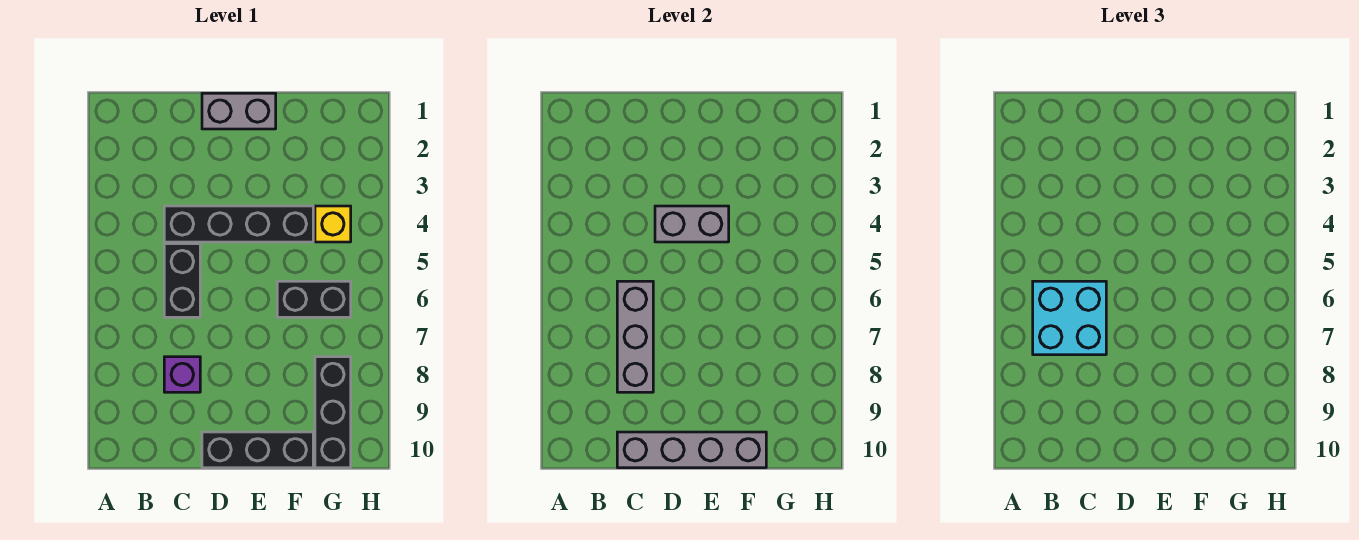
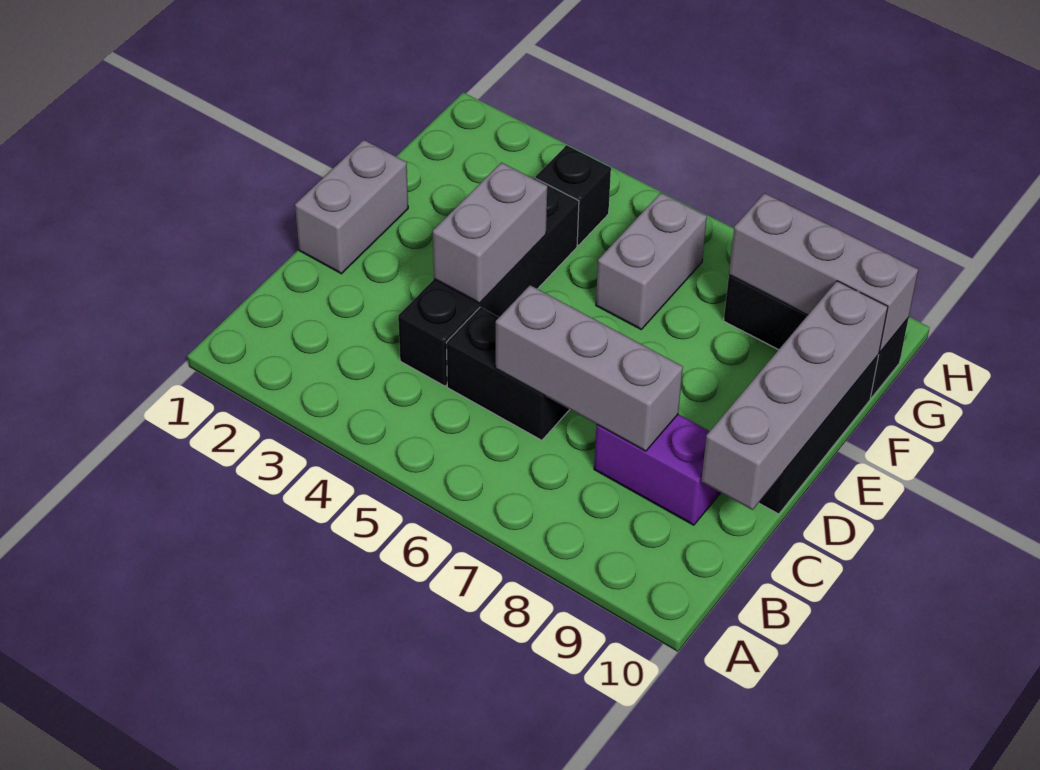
cyan 2x2 brick [1033,281,1106,355] -> none
purple 1x1 brick [164,357,200,392] -> purple 1x2 brick [594,414,721,525]
black 1x2 brick [277,281,351,317] -> grey 1x2 brick [596,193,707,329]
yellow 1x1 brick [315,206,351,242] -> black 1x1 brick [536,145,611,245]
none -> grey 1x3 brick [729,193,918,352]

